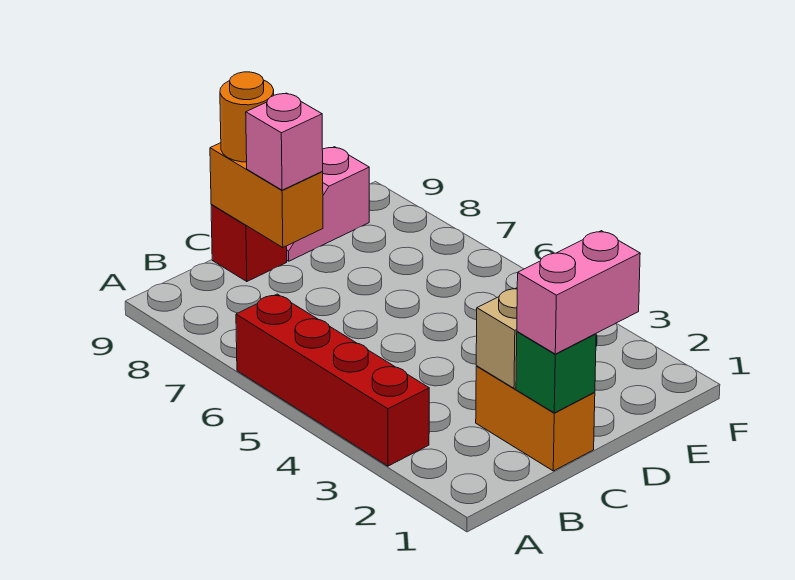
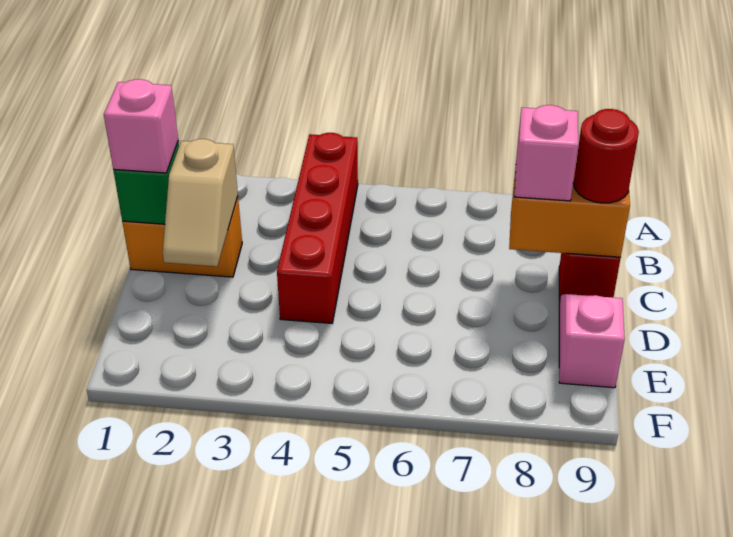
red 1x4 brick [236,294,429,466] -> red 1x4 brick turned to [277,133,358,323]
pink 1x2 brick [517,231,640,354] -> pink 1x1 brick [104,79,178,173]
orange 1x1 round brick [220,72,274,162] -> red 1x1 round brick [573,109,639,203]

